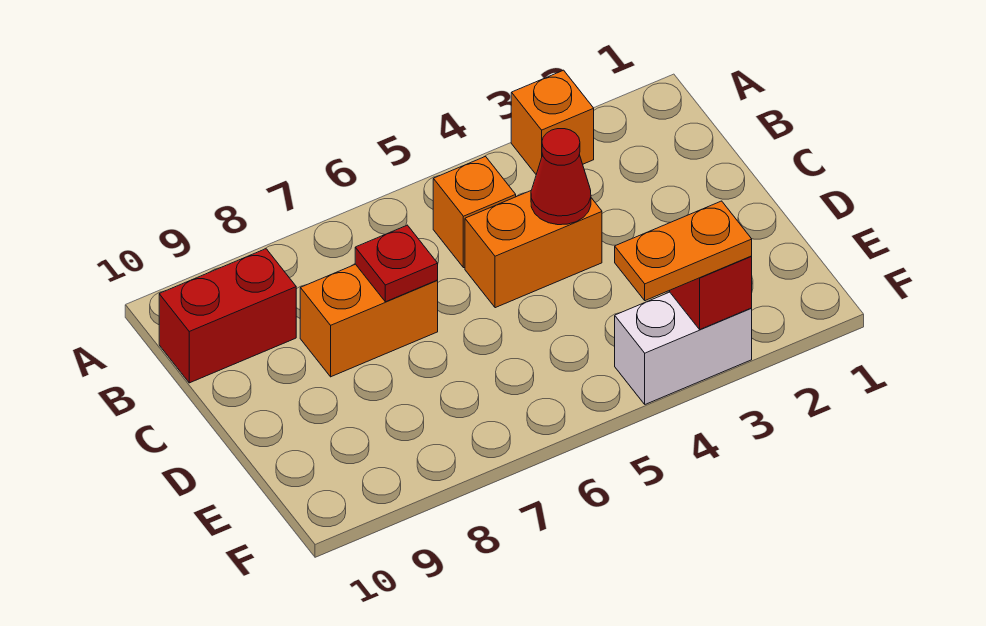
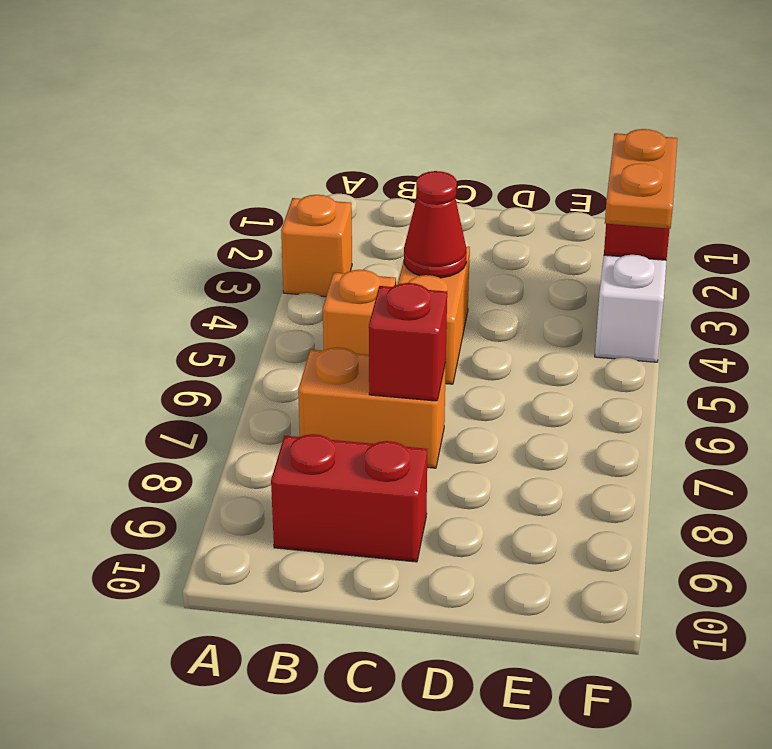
red 1x2 brick [159,249,296,383] -> red 1x2 brick turned to [271,434,427,562]
orange 1x2 brick [300,264,438,377] -> orange 1x2 brick turned to [298,347,446,468]
red 1x1 plate [355,225,438,302] -> red 1x1 brick [369,283,447,401]

